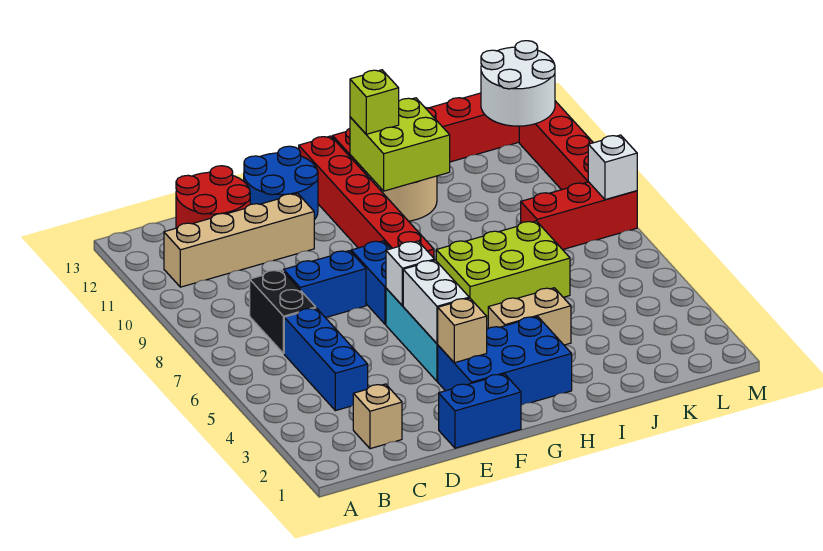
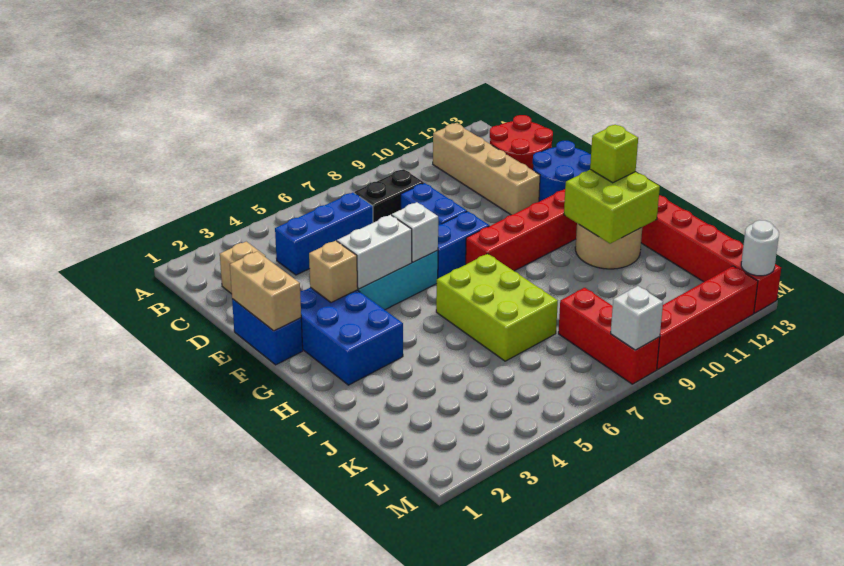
tan 1x2 brick [488,288,571,345] -> tan 1x2 brick moved to [230,251,301,331]
white 2x2 round brick [481,41,555,126] -> white 1x1 round brick [741,220,779,276]

